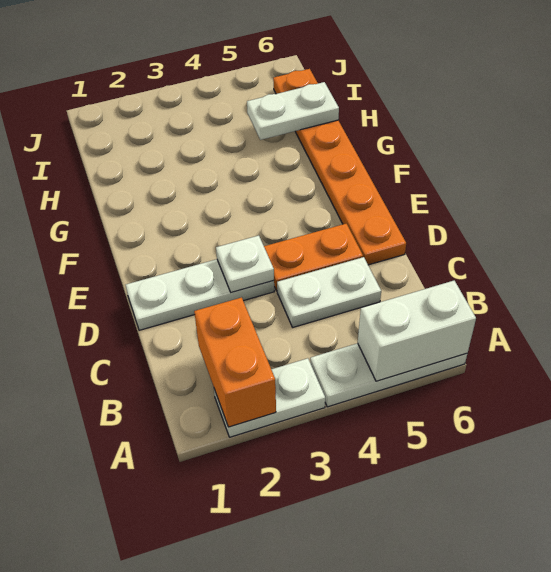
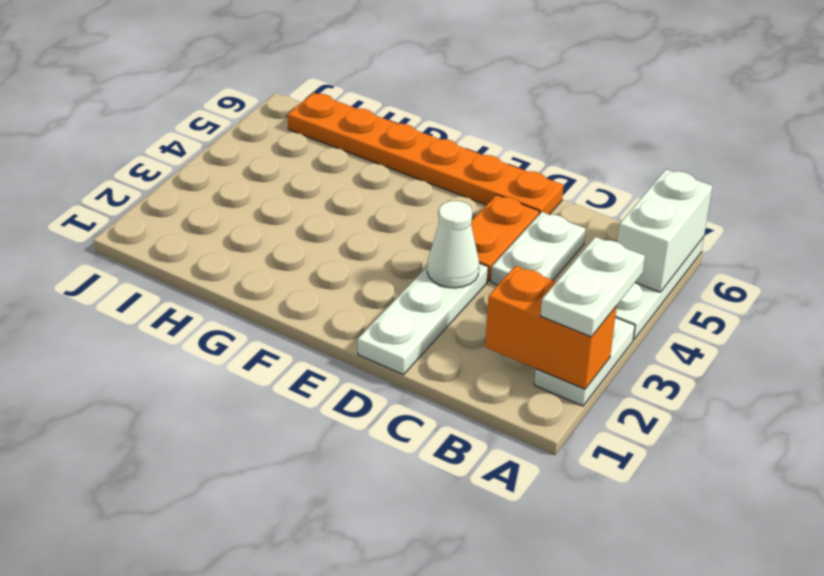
white 1x1 plate [216,236,274,292] -> white 1x1 cone [427,201,479,288]
white 1x2 plate [247,82,339,140] -> white 1x2 plate moved to [540,237,645,337]

